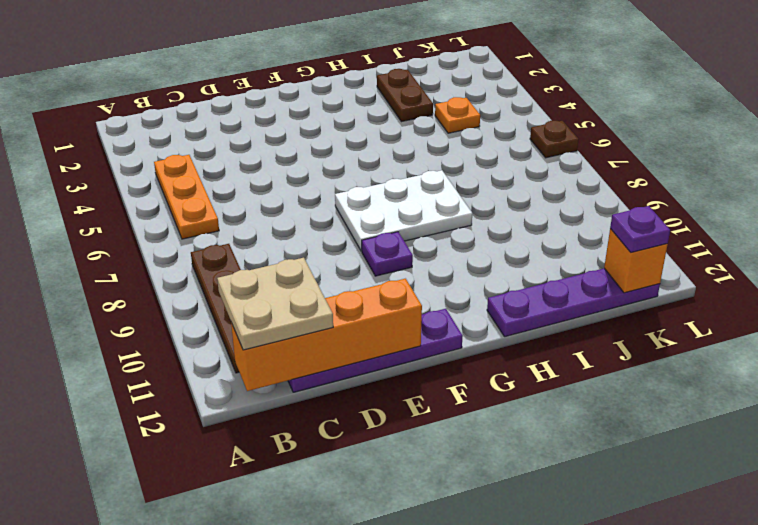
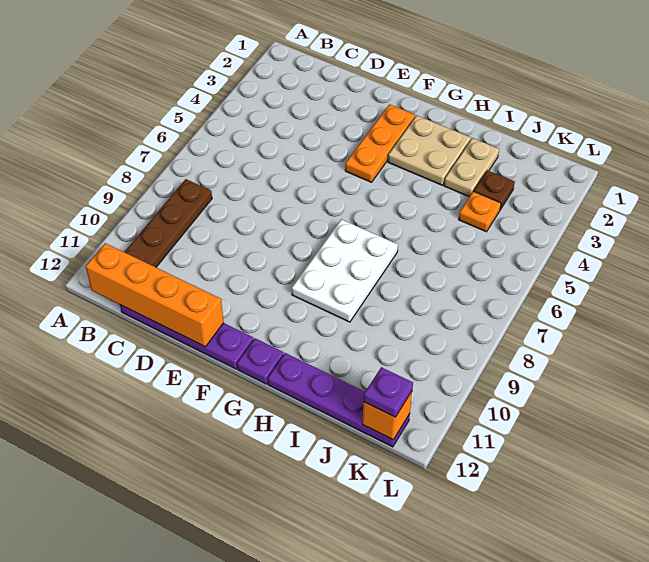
orange 1x3 plate [154,155,219,239] -> orange 1x3 plate moved to [345,104,415,182]
tan 2x2 plate [217,258,333,350] -> tan 2x2 plate moved to [388,116,471,185]
white 2x3 plate [335,170,472,251] -> white 2x3 plate turned to [292,219,398,322]
purple 1x1 plate [362,232,413,276] -> purple 1x1 plate moved to [237,338,284,384]
brown 1x2 plate [377,69,433,122] -> tan 1x2 plate [444,138,499,197]
brown 1x1 plate [530,121,579,158] -> brown 1x1 plate moved to [474,170,515,210]

